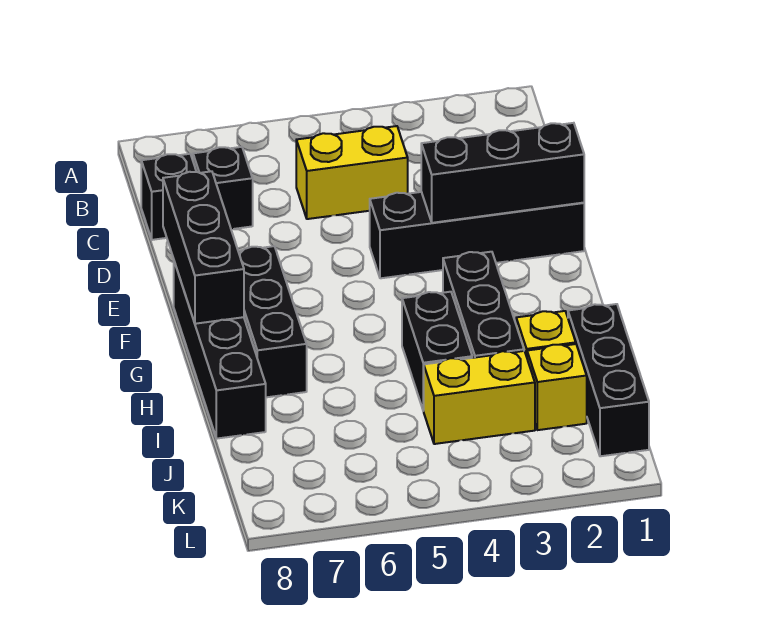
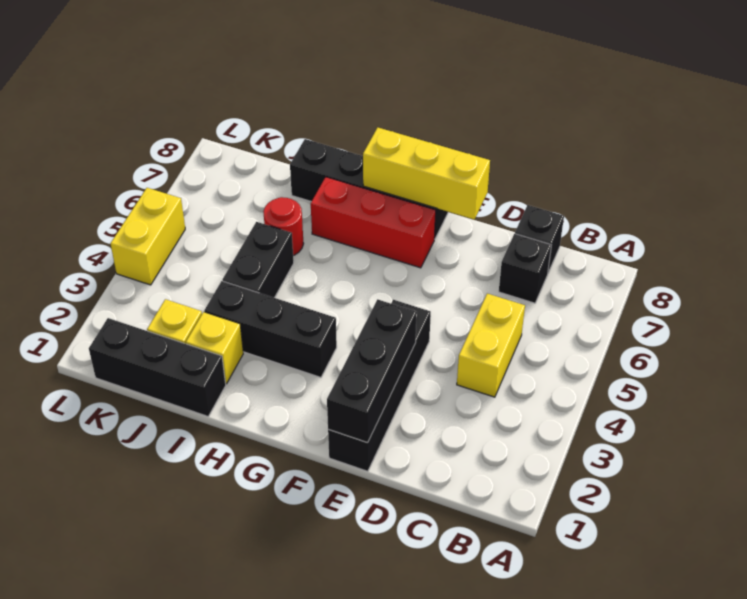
black 1x3 brick [163,171,244,324] -> yellow 1x3 brick [363,128,490,219]
black 1x3 brick [238,246,307,397] -> red 1x3 brick [311,177,436,268]
black 1x2 brick [402,292,472,411] -> black 1x2 brick turned to [222,222,294,298]
none -> red 1x1 round brick [263,197,304,256]
yellow 1x2 brick [424,351,535,444] -> yellow 1x2 brick moved to [111,188,185,285]

